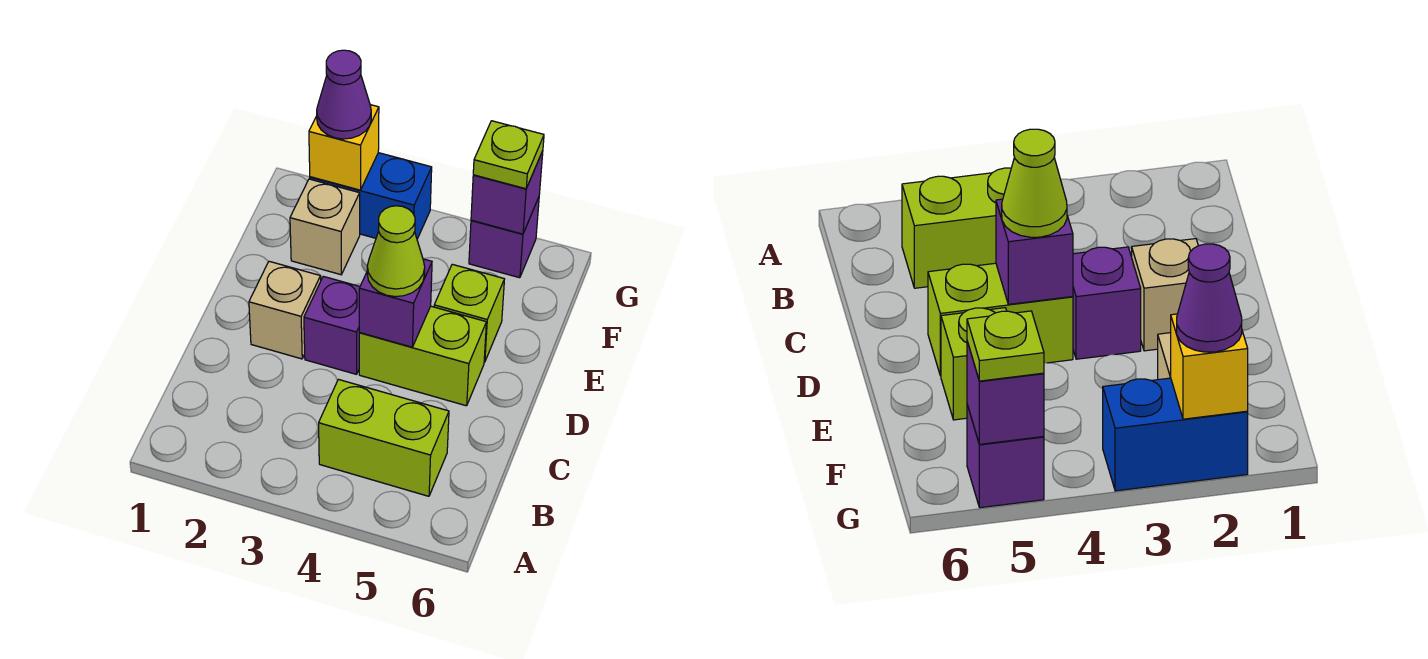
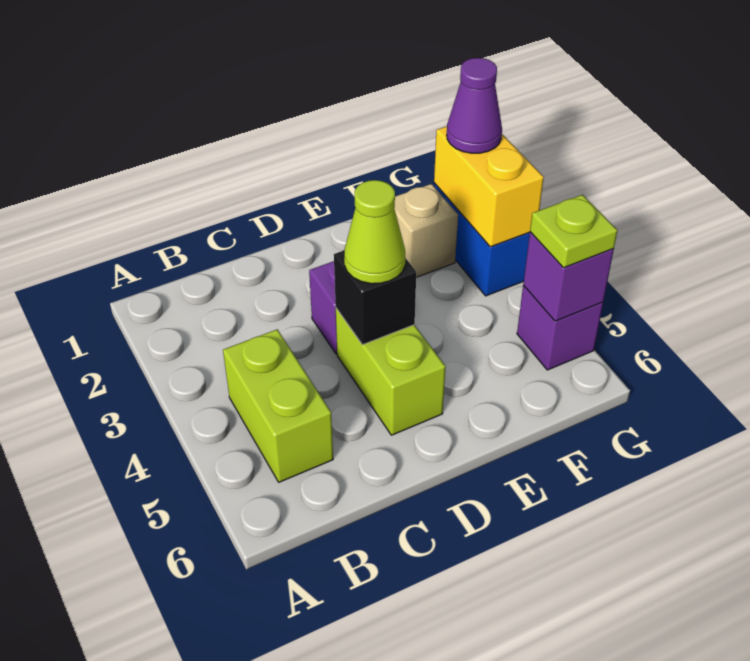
tan 1x1 brick [249,261,321,359] -> none
purple 1x1 brick [359,259,432,347] -> black 1x1 brick [334,251,416,345]
lime 1x1 brick [434,264,504,362] -> none
yellow 1x1 brick [309,105,379,190] -> yellow 1x2 brick [434,126,544,247]

